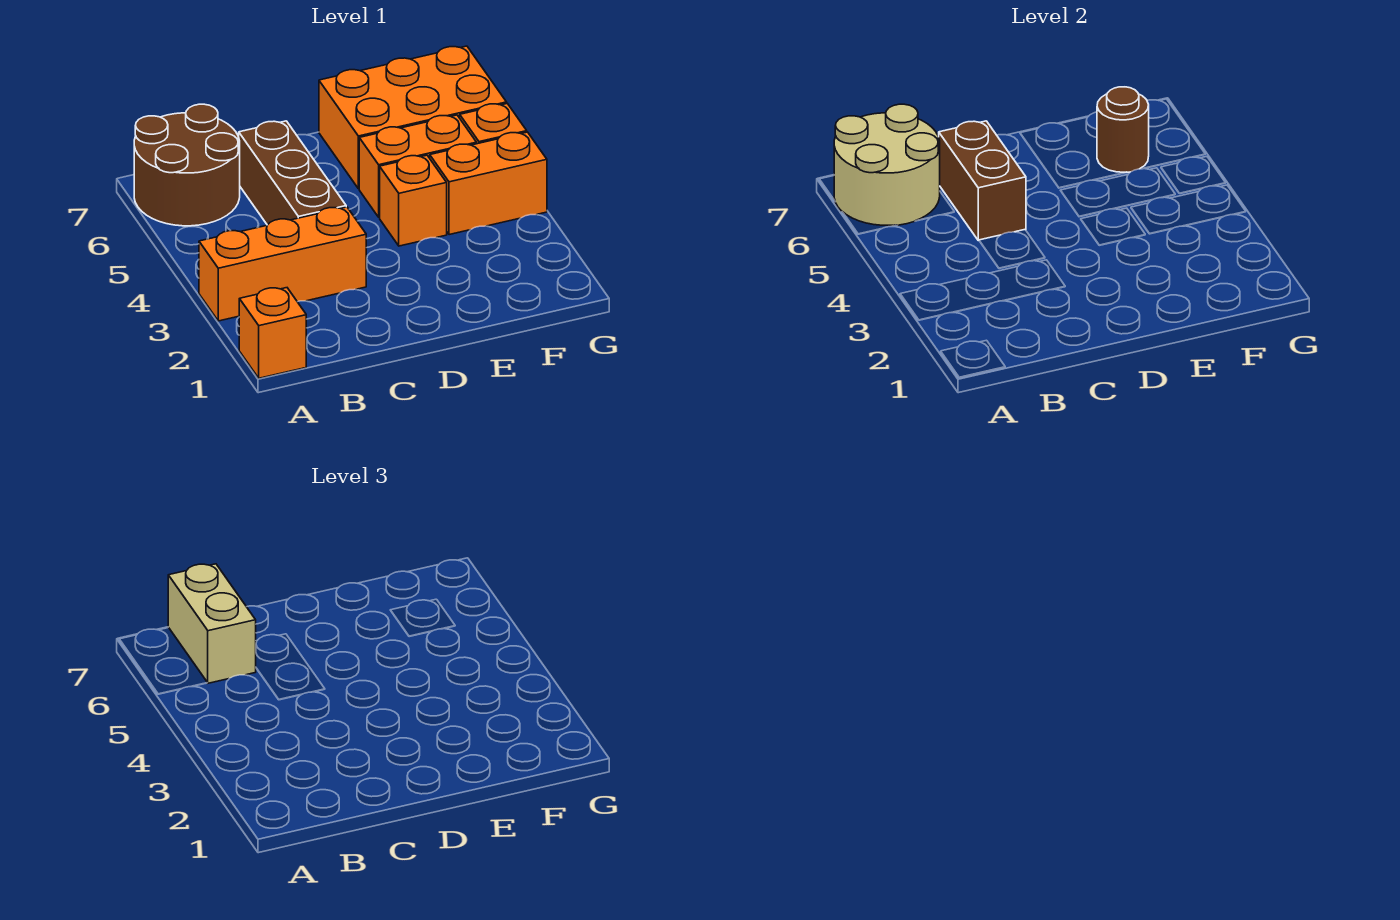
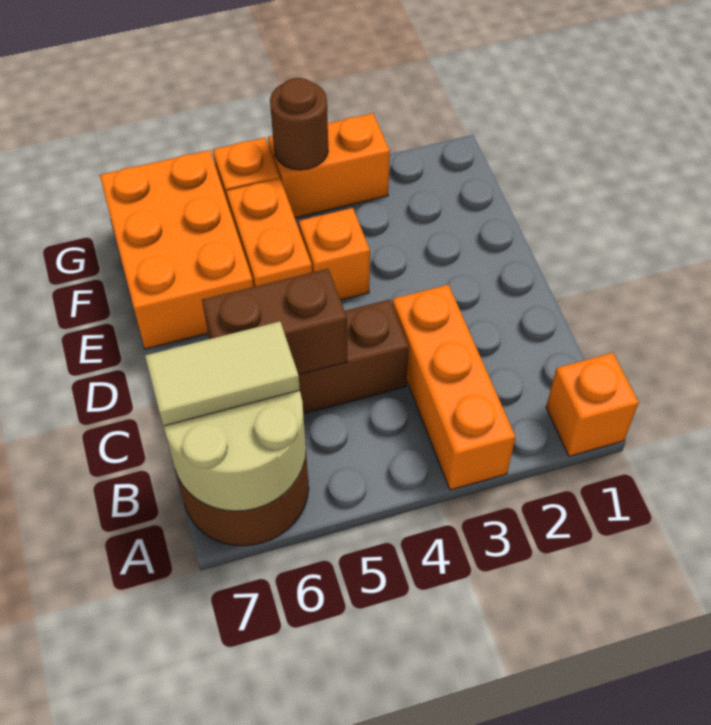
tan 1x2 brick [168,564,256,683] -> tan 1x2 tile [145,322,300,426]
orange 1x2 brick [430,132,547,235] -> orange 1x2 brick turned to [268,113,390,218]
brown 1x1 round brick [1097,87,1149,172] -> brown 1x1 round brick moved to [270,78,328,170]

